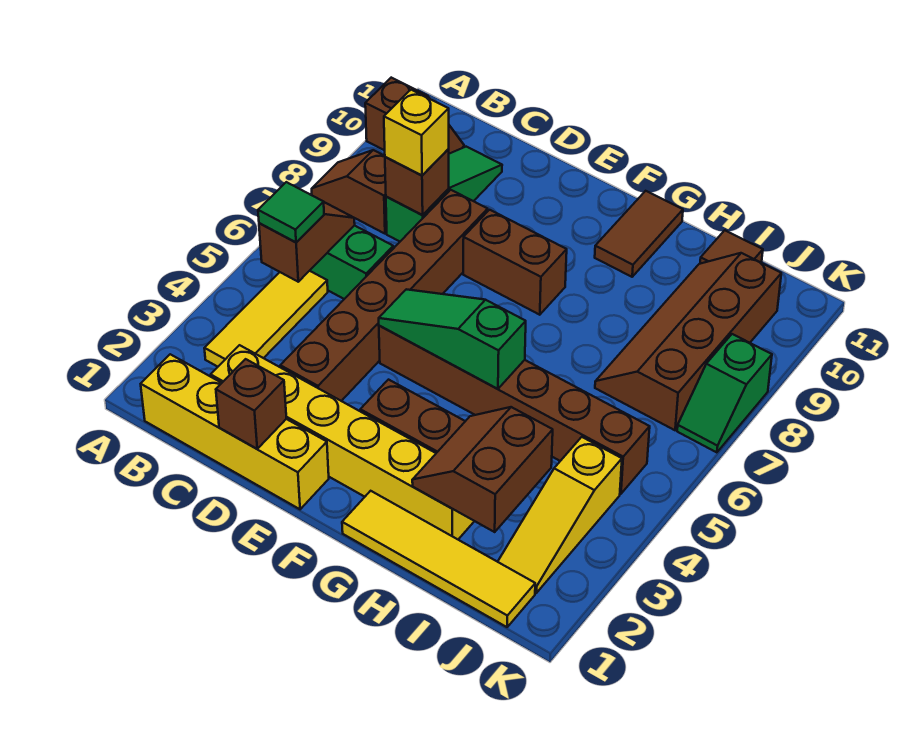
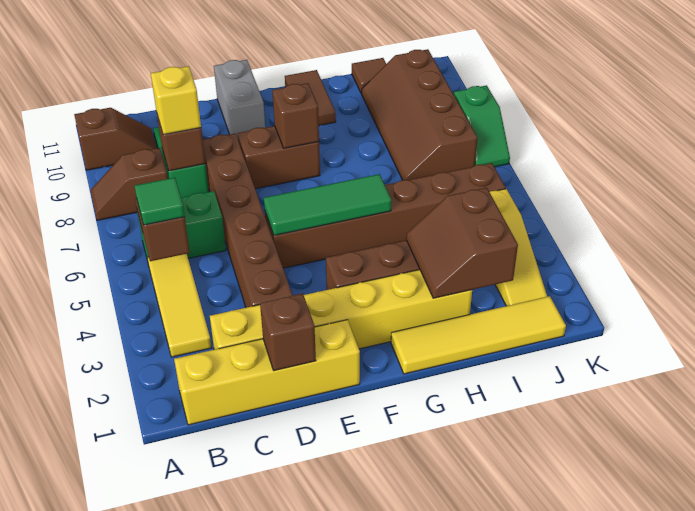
green 1x3 slope [379,289,526,389] -> green 1x3 tile [264,174,391,235]
none -> grey 1x2 brick [214,60,265,138]
none -> brown 1x1 brick [272,83,319,148]

